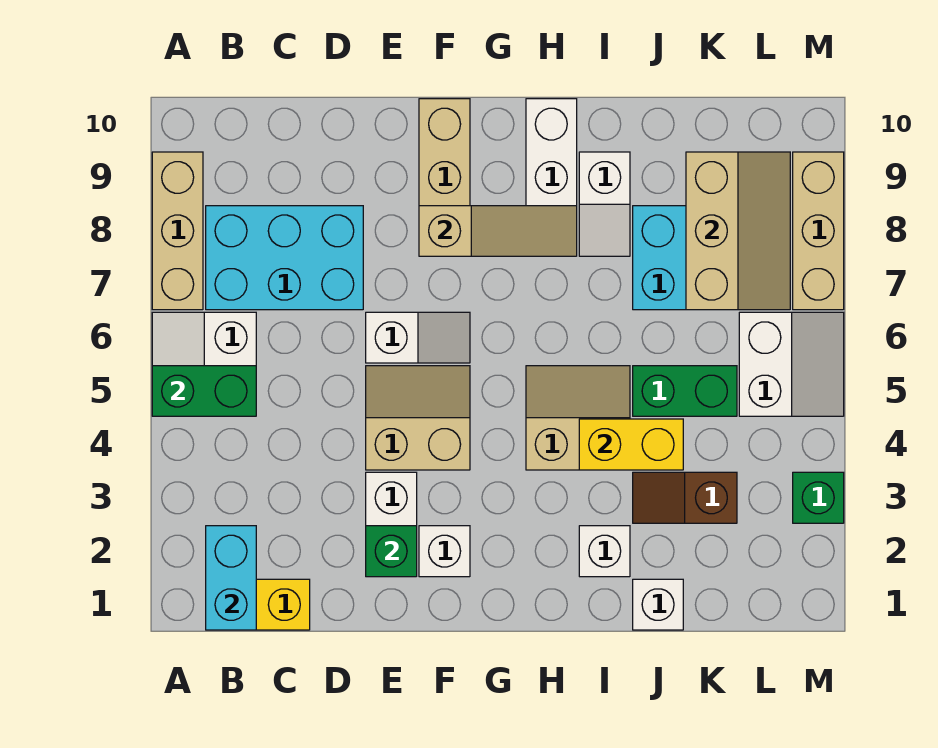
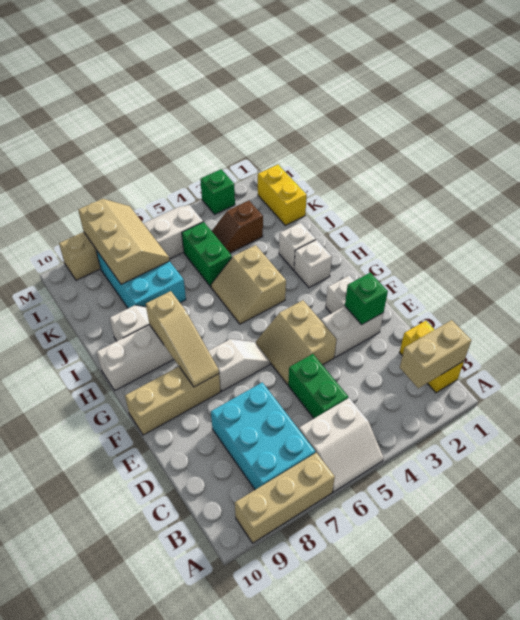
green 1x2 brick [152,366,256,416] -> green 1x2 brick moved to [288,354,348,418]
cyan 1x2 brick [206,526,256,630] -> tan 1x2 brick [400,320,471,388]
white 1x2 slope [366,312,470,363] -> white 1x2 slope turned to [209,339,270,391]
tan 1x3 slope [419,206,577,256] -> tan 1x3 slope turned to [146,291,219,387]
yellow 1x2 brick [579,419,683,470] -> yellow 1x2 brick moved to [258,165,307,225]
white 1x1 brick [633,579,683,630] -> white 1x1 brick moved to [294,240,332,288]
brown 1x2 slope [633,472,737,523] -> brown 1x2 slope turned to [212,201,263,253]
tan 2x3 slope [686,152,790,310] -> tan 2x3 slope turned to [78,199,170,284]

